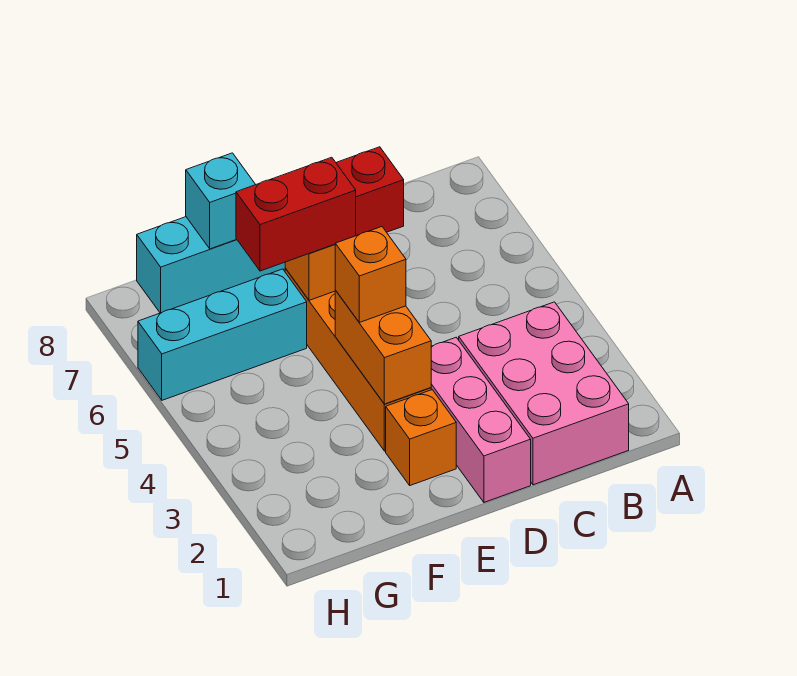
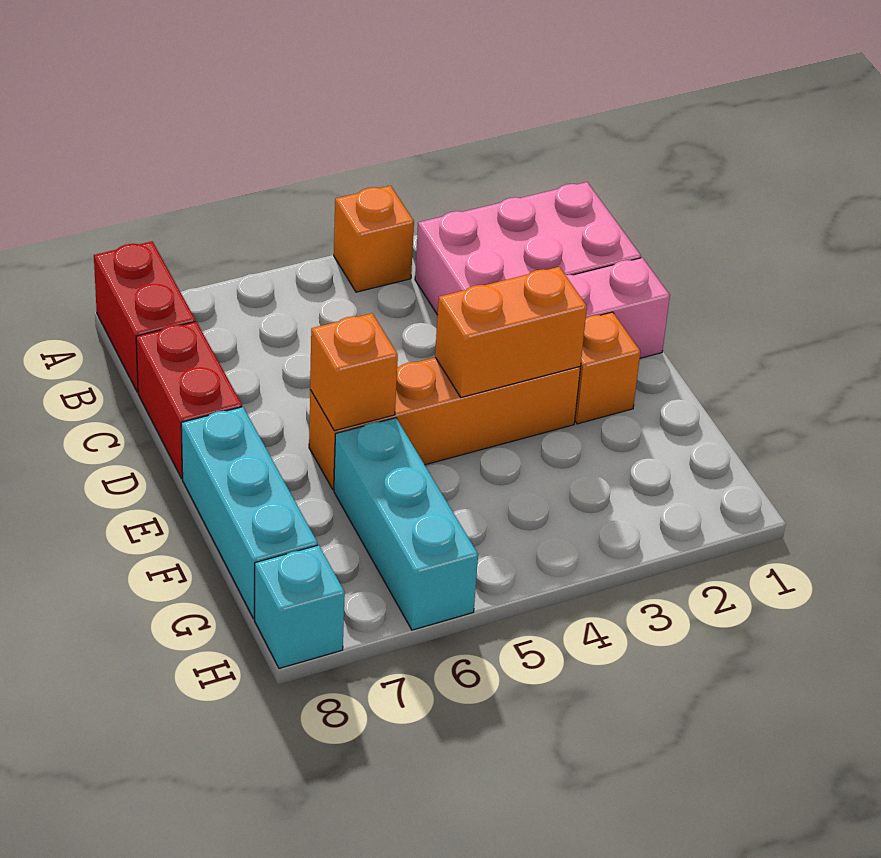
orange 1x1 brick [335,227,406,322] -> orange 1x1 brick moved to [334,186,414,292]
red 1x2 brick [236,157,356,271] -> red 1x2 brick moved to [94,241,195,392]
cyan 1x1 brick [186,153,256,249] -> cyan 1x1 brick moved to [255,545,345,668]

